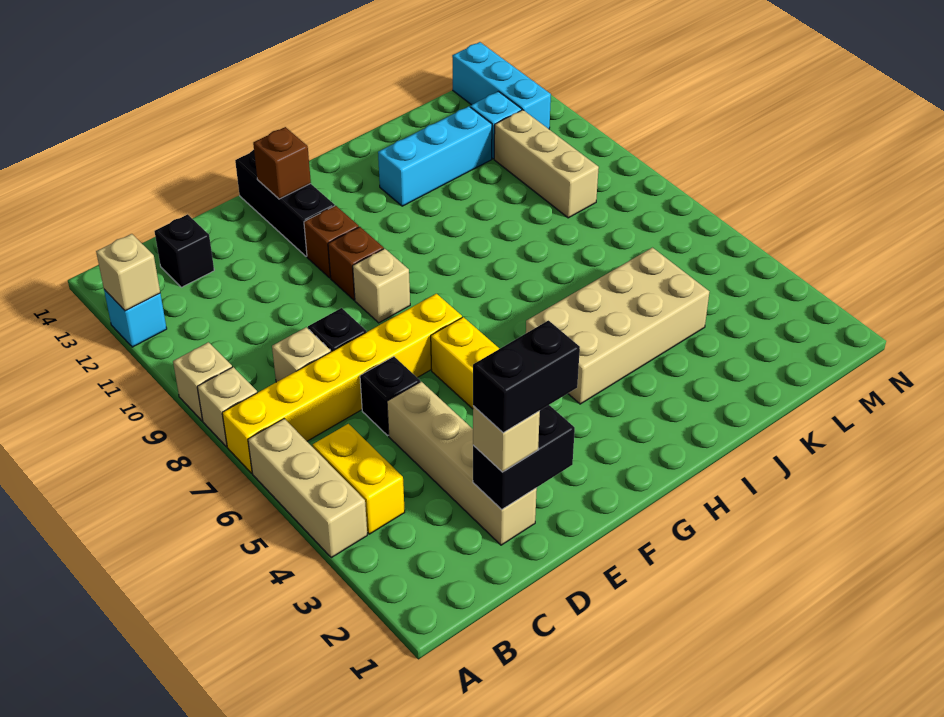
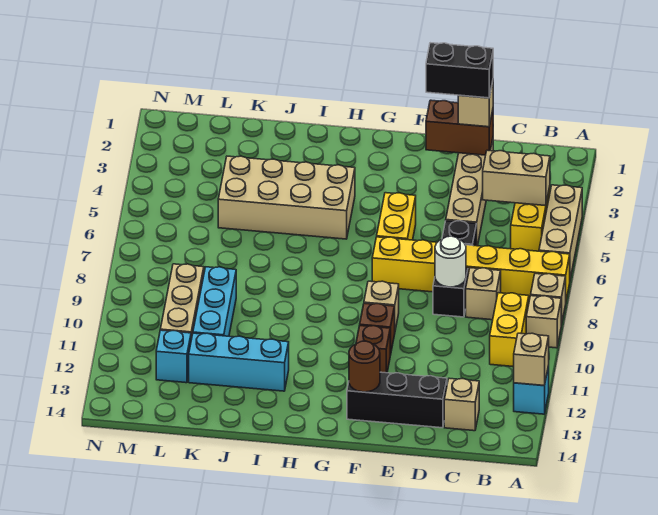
none -> tan 1x2 brick [483,150,550,206]
none -> yellow 1x2 brick [490,293,529,367]
black 1x1 brick [154,214,214,287] -> tan 1x1 brick [444,378,479,431]
black 1x2 brick [473,405,575,510] -> brown 1x2 brick [426,100,493,155]
none -> white 1x1 round brick [435,236,466,287]
black 1x3 brick [235,150,335,256] -> black 1x3 brick turned to [347,372,447,428]
brown 1x1 brick [253,127,311,199] -> brown 1x1 round brick [349,341,380,392]
cyan 1x3 brick [452,42,551,129] -> cyan 1x3 brick moved to [193,267,236,336]

